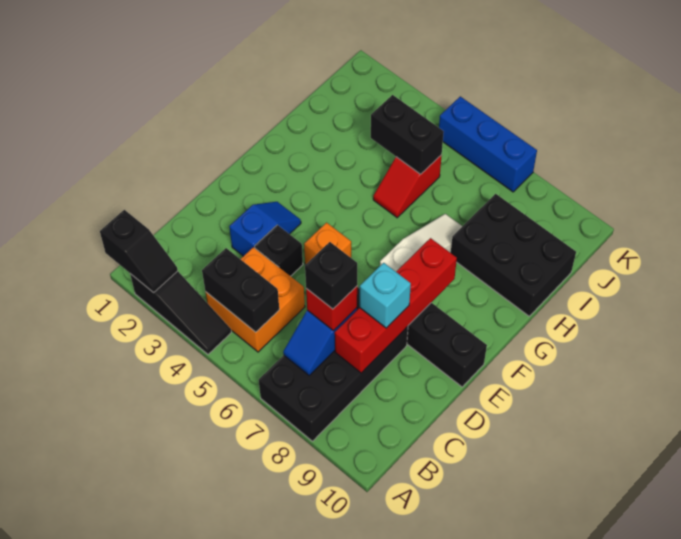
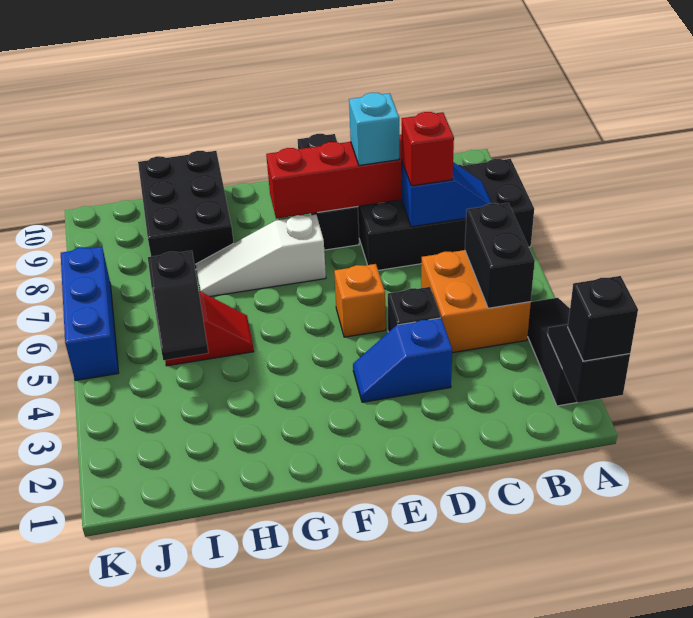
black 1x1 brick [305,242,357,309] -> black 1x1 brick moved to [568,276,638,361]
black 1x2 brick [371,95,444,174] -> black 1x2 slope [148,251,208,360]

